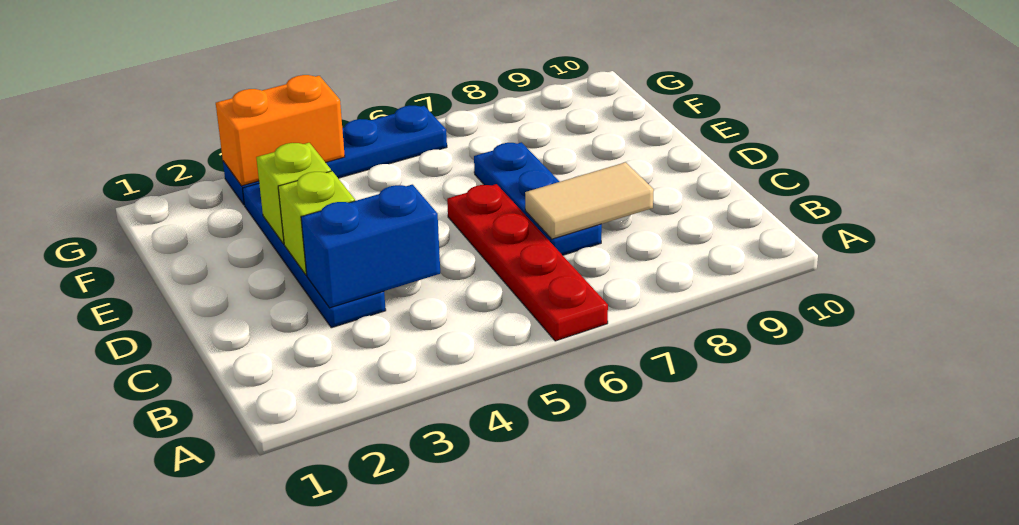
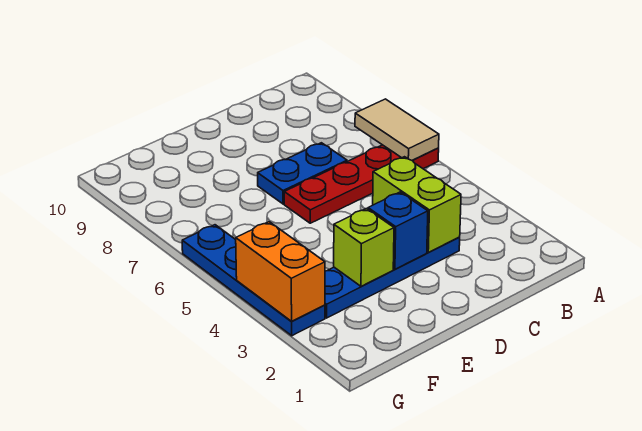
blue 1x2 brick [301,185,440,308] -> lime 1x2 brick [373,157,461,252]
blue 1x3 plate [474,142,602,255] -> blue 1x2 plate [258,143,347,204]
tan 1x2 tile [525,162,654,239] -> tan 1x2 tile moved to [355,99,439,160]
lime 1x1 brick [278,171,355,275] -> blue 1x1 brick [368,192,428,269]

